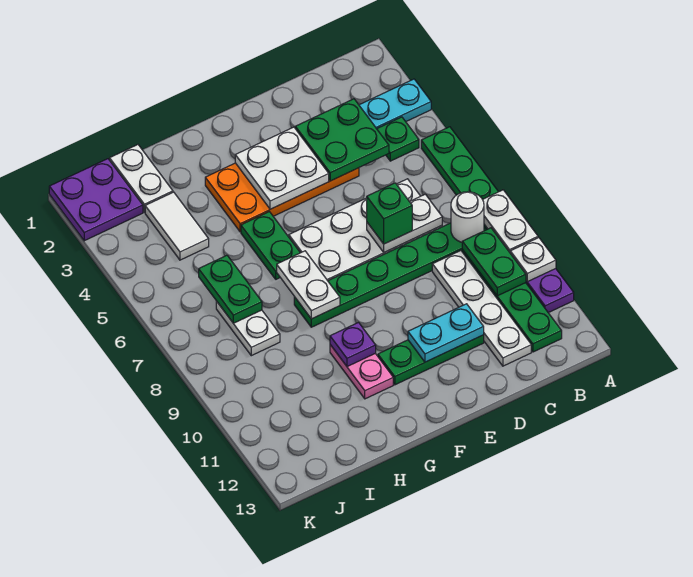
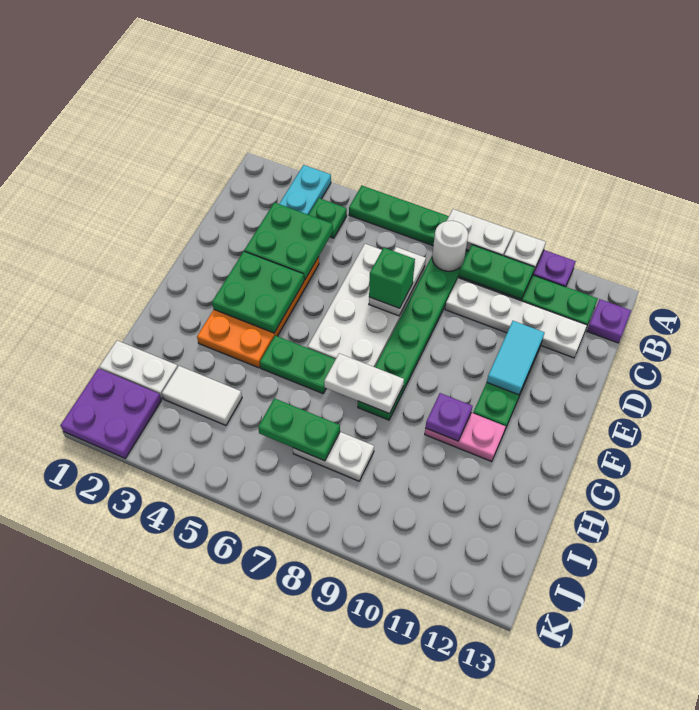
none -> purple 1x1 plate [587,299,631,343]
cyan 1x2 plate [408,304,484,362] -> cyan 1x2 tile [487,321,544,395]
white 2x2 plate [235,127,329,209] -> green 2x2 plate [212,251,304,333]

